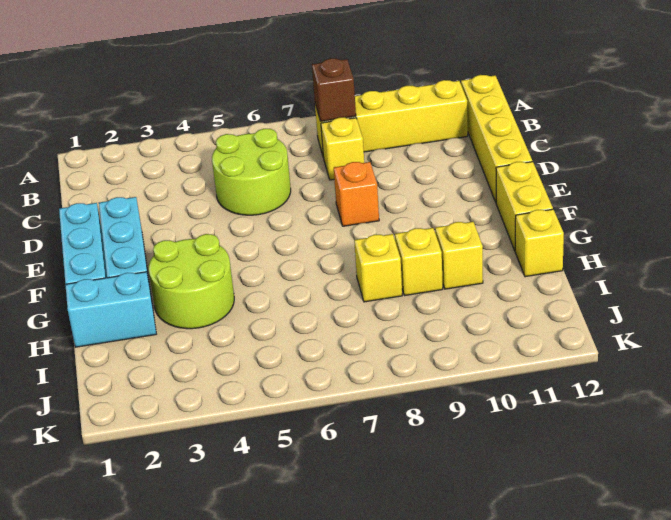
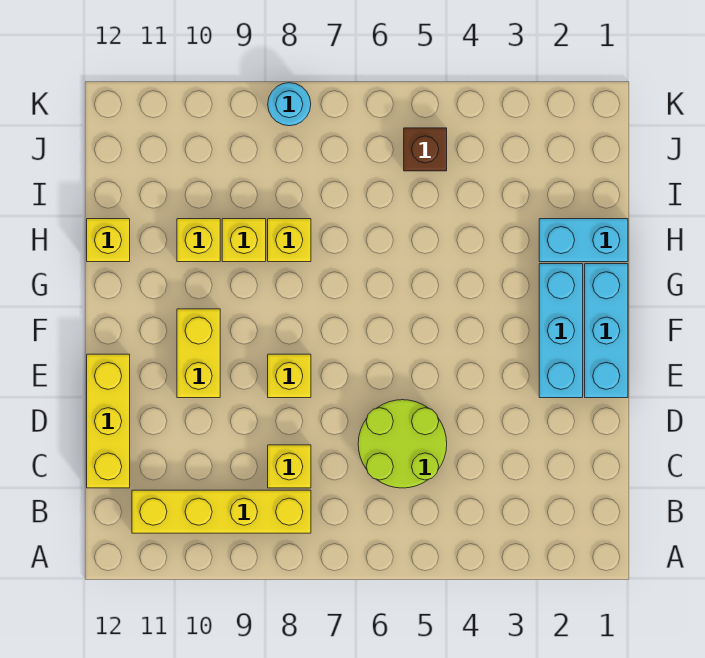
brown 1x1 brick [312,58,356,121] -> brown 1x1 brick moved to [404,128,447,171]
yellow 1x4 brick [461,75,532,202] -> yellow 1x3 brick [87,354,130,488]
orange 1x1 brick [334,162,379,226] -> yellow 1x1 brick [268,354,311,398]
yellow 1x2 brick [496,162,553,250] -> yellow 1x2 brick moved to [177,309,220,398]
lime 2x2 round brick [149,234,234,329] -> none
none -> cyan 1x1 round brick [268,83,311,126]

